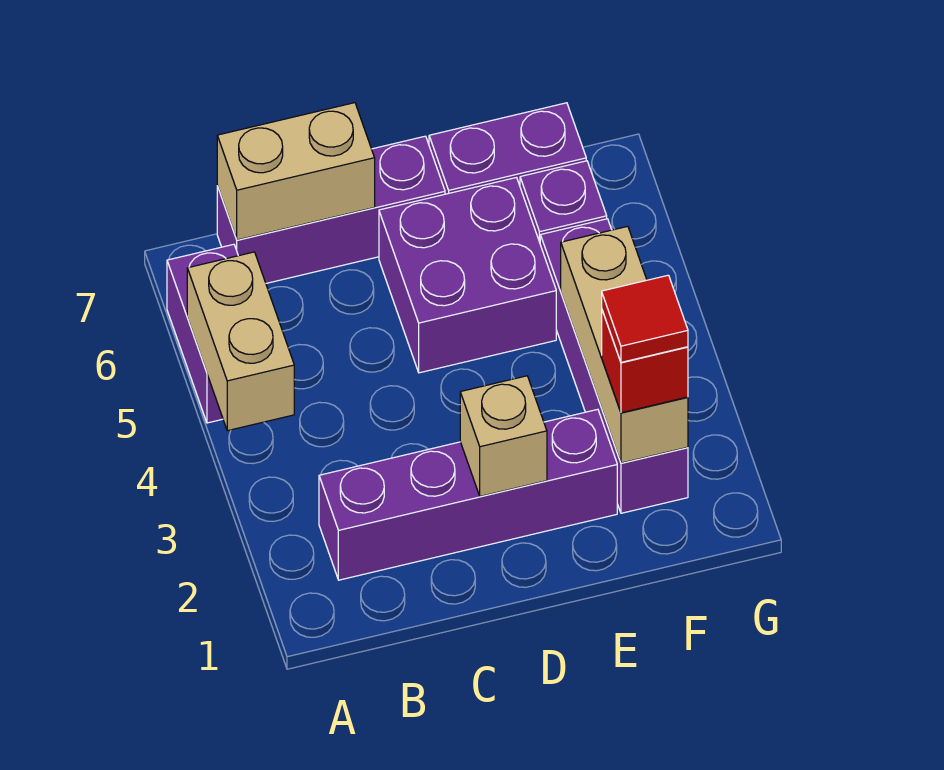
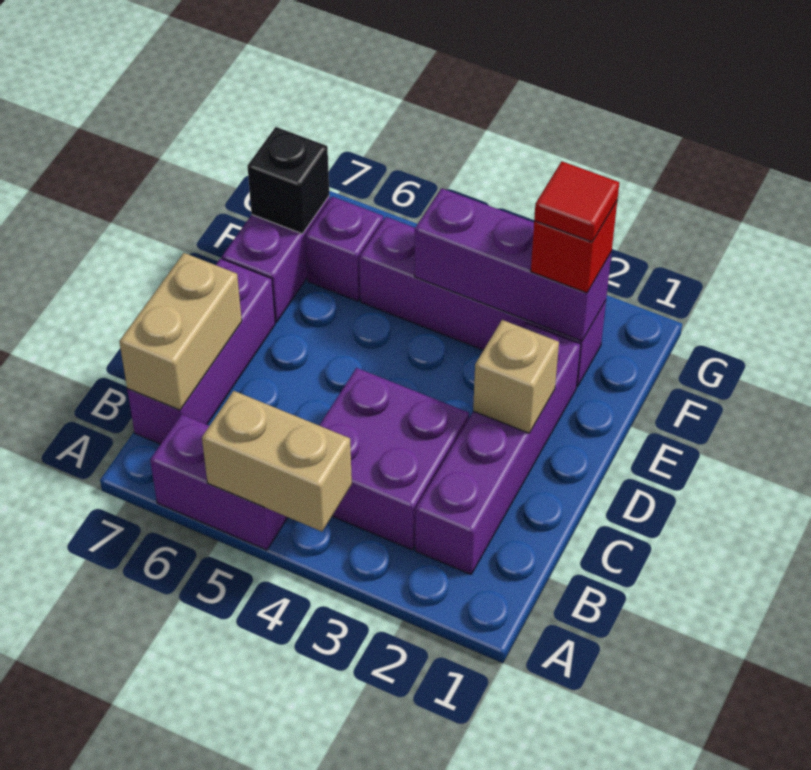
purple 2x2 brick [379,178,556,373] -> purple 2x2 brick moved to [319,368,469,550]
tan 1x3 brick [561,226,688,463] -> purple 1x3 brick [415,188,612,341]
none -> black 1x1 brick [248,127,329,234]

